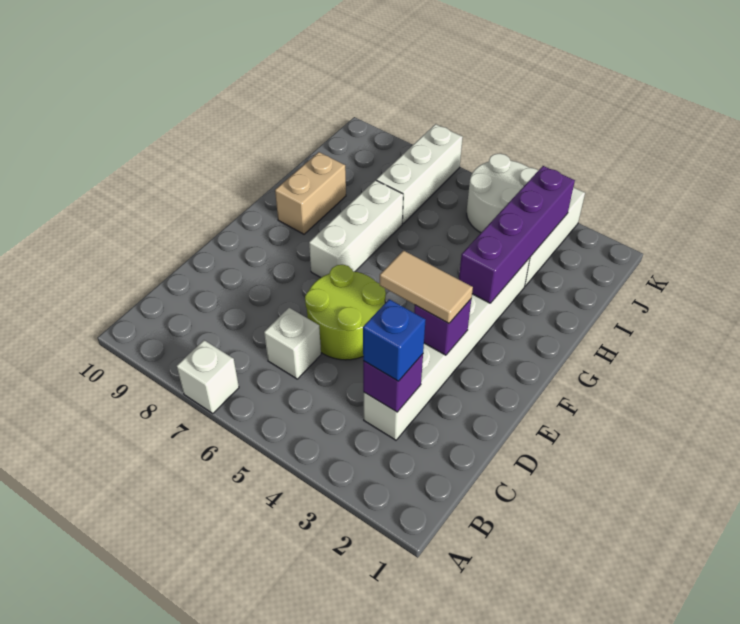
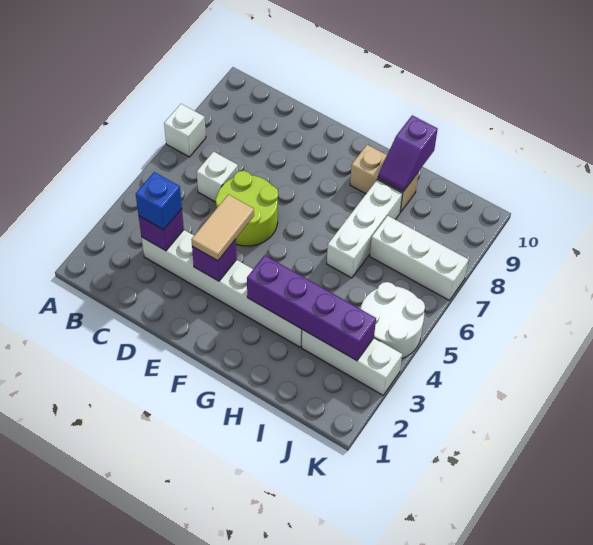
white 1x3 brick [309,180,403,277] -> white 1x3 brick turned to [327,180,402,278]
none -> purple 1x2 slope [378,115,438,192]

